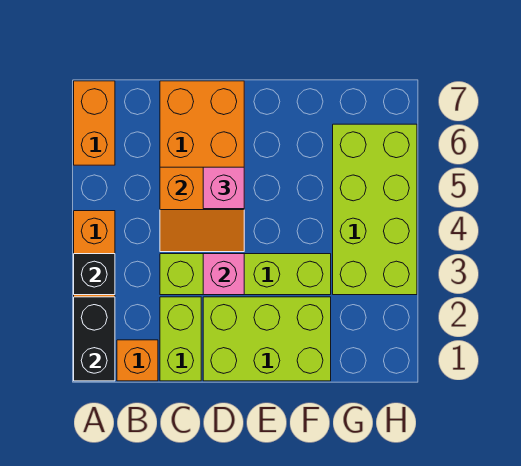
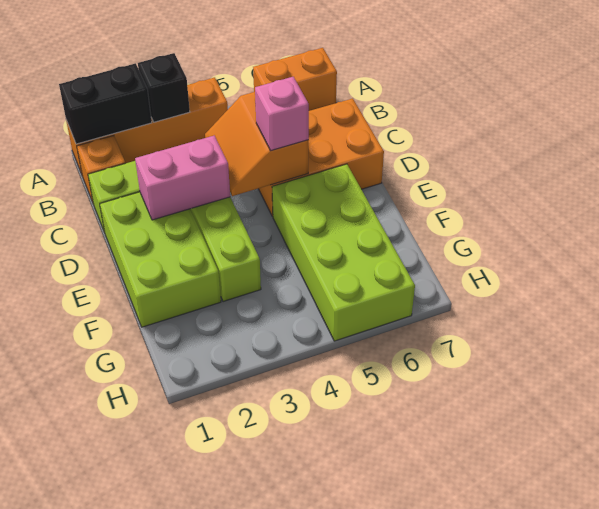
pink 1x1 brick [203,254,244,295] -> pink 1x2 brick [135,136,230,220]
lime 2x4 brick [333,124,417,295] -> lime 2x4 brick turned to [272,164,415,341]

